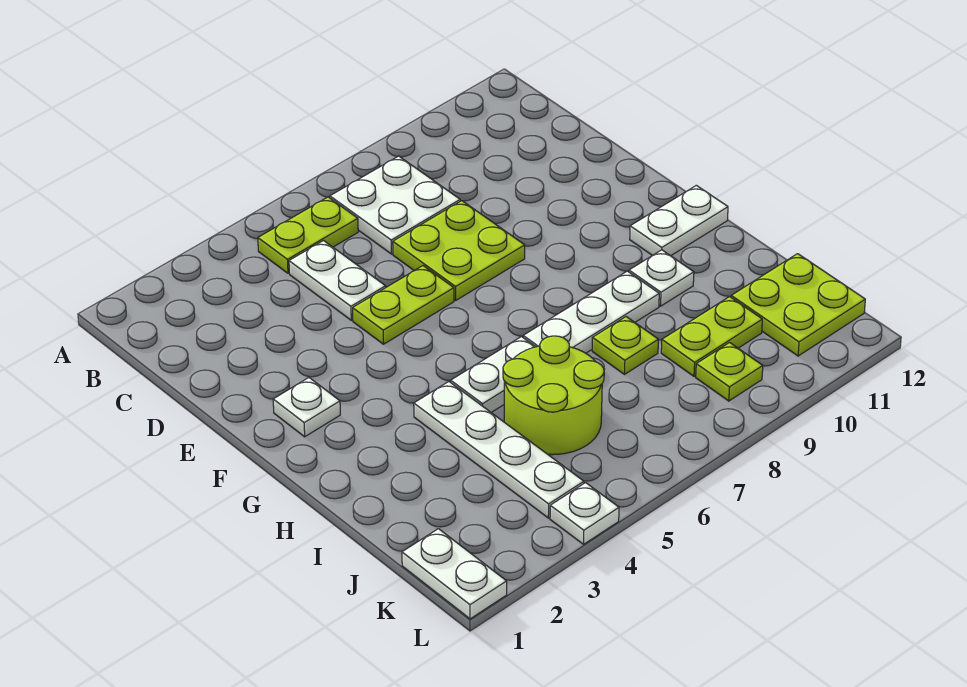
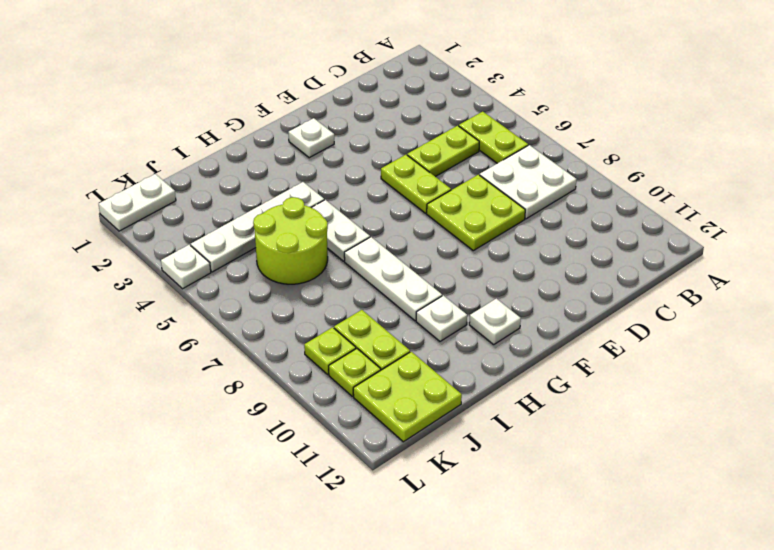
white 1x2 plate [289,241,386,320] -> lime 1x2 plate [407,126,479,177]
white 1x2 plate [630,185,728,256] -> white 1x1 plate [469,299,521,344]
lime 1x1 plate [592,317,658,374] -> lime 1x1 plate moved to [329,349,381,396]

